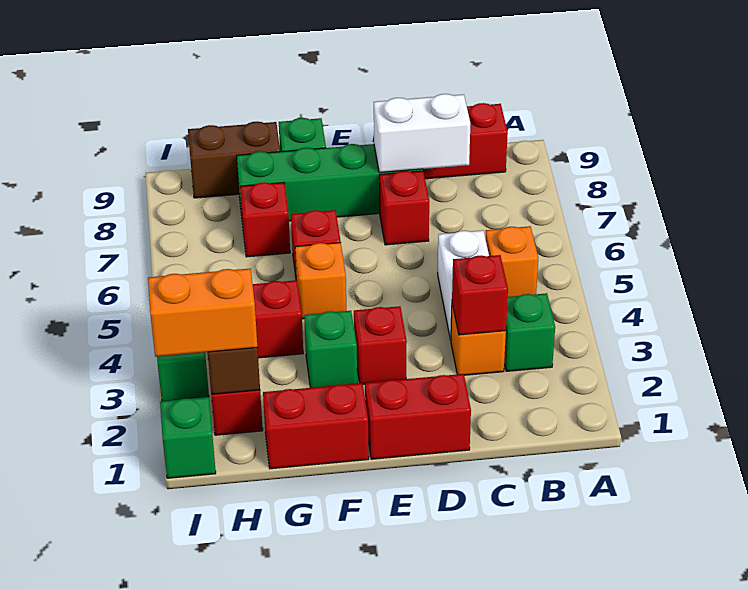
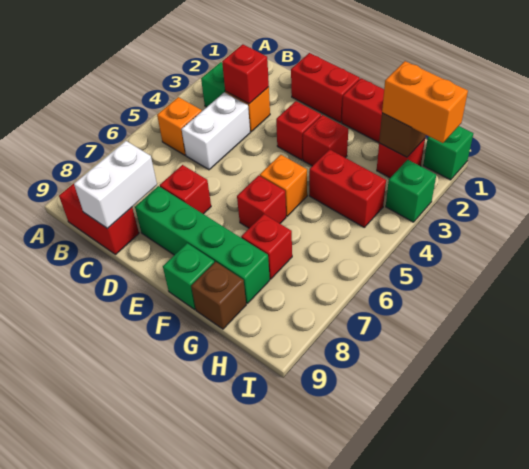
white 1x2 brick [374,94,470,173] -> white 1x2 brick turned to [74,141,157,229]
green 1x1 brick [304,311,357,388] -> red 1x1 brick [303,115,348,166]
brown 1x2 brick [188,121,280,198] -> brown 1x1 brick [191,262,246,329]

